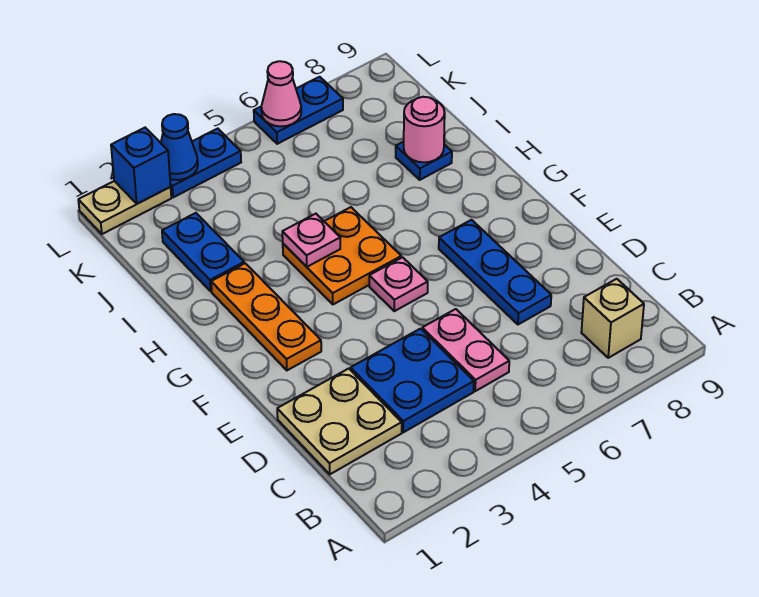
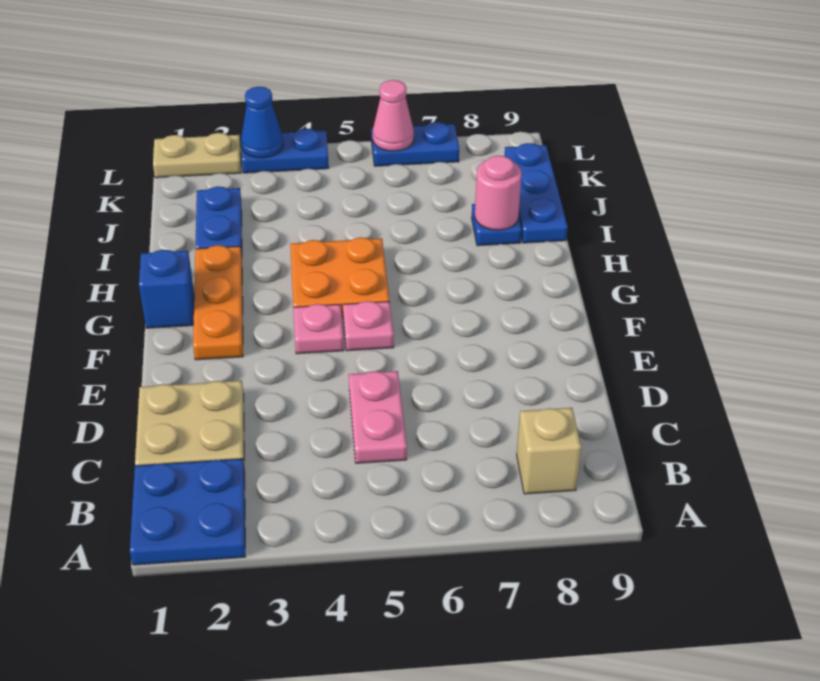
blue 2x2 plate [351,329,474,432] -> blue 2x2 plate moved to [130,459,245,565]
blue 1x3 plate [439,220,551,325] -> blue 1x3 plate moved to [505,143,568,243]
pink 1x1 plate [282,214,340,267] -> pink 1x1 plate moved to [293,304,344,354]
blue 1x1 brick [111,128,171,204] -> blue 1x1 brick moved to [139,250,194,328]

